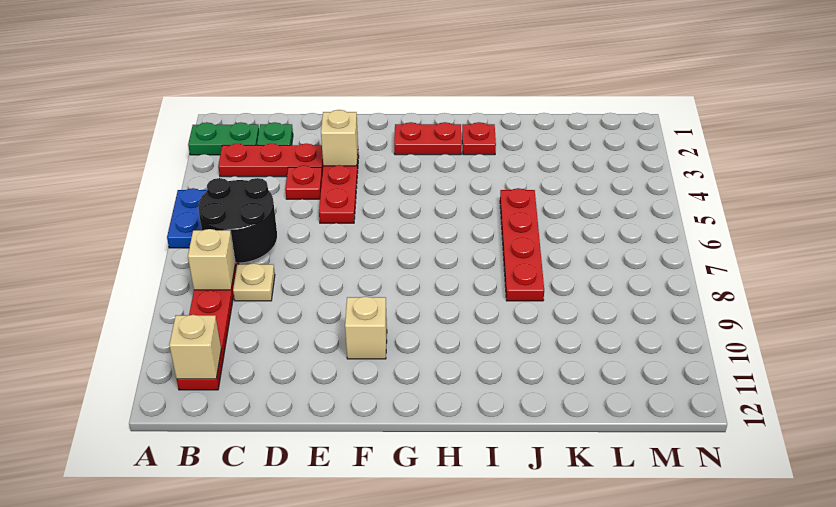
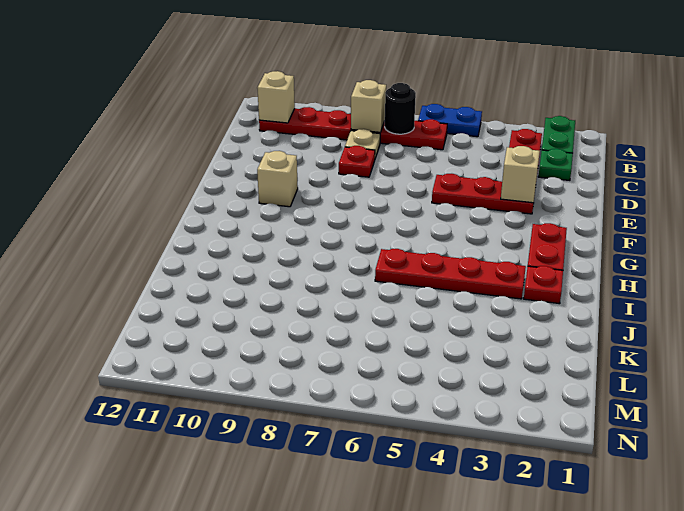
black 2x2 round brick [198,178,277,263] -> black 1x1 round brick [385,83,416,134]
red 1x1 plate [285,165,322,199] -> red 1x1 plate moved to [339,146,375,177]
red 1x4 plate [500,188,544,301] -> red 1x4 plate moved to [375,249,526,299]

